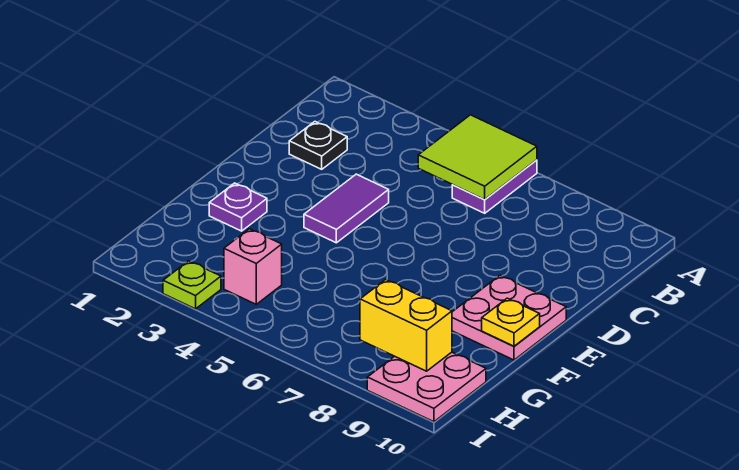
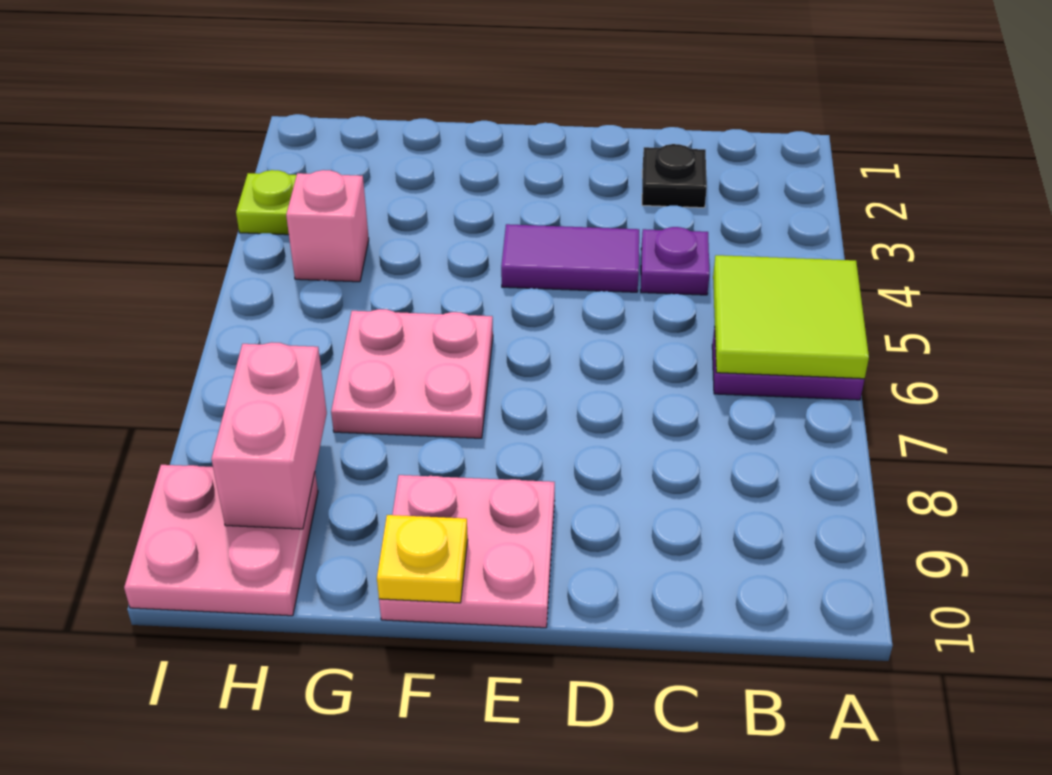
purple 1x1 plate [209,183,267,231] -> purple 1x1 plate moved to [641,227,710,295]
none -> pink 2x2 plate [331,309,493,438]
yellow 1x2 brick [360,280,452,371] -> pink 1x2 brick [211,343,327,529]

